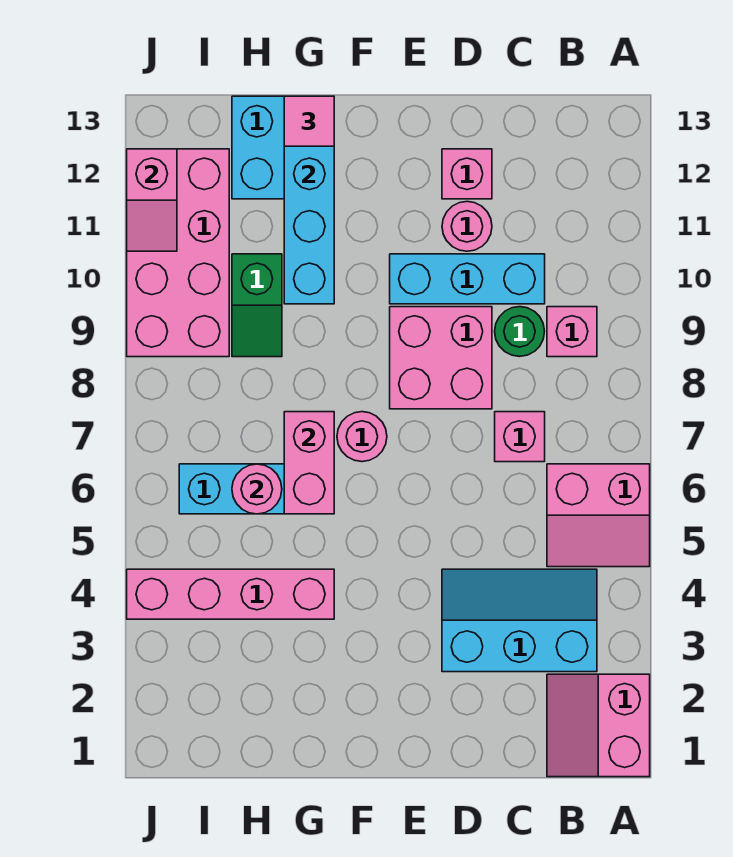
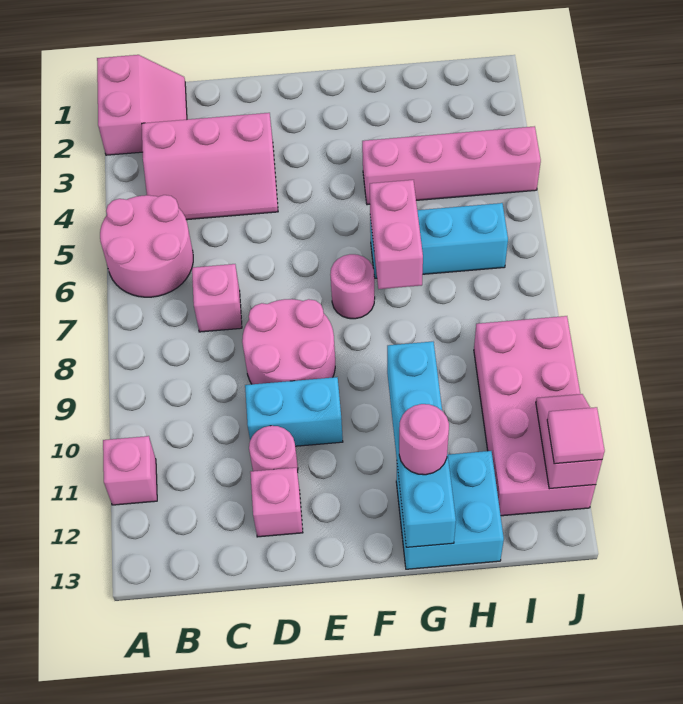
pink 2x2 slope [547,464,650,567] -> pink 2x2 round brick [100,195,193,297]
cyan 2x3 slope [442,569,597,672] -> pink 2x3 slope [142,113,278,220]
pink 1x1 brick [547,307,597,357] -> pink 1x1 brick moved to [103,436,157,505]
green 1x1 round brick [495,307,545,356] -> none
cyan 1x3 brick [390,254,545,304] -> cyan 1x2 brick [245,377,343,446]
pink 2x2 brick [390,307,492,409] -> pink 2x2 round brick [242,299,335,384]
pink 1x1 tile [284,96,334,146] -> pink 1x1 tile moved to [547,407,605,464]
pink 1x1 round brick [232,464,282,514] -> pink 1x1 round brick moved to [399,404,449,475]
green 1x2 slope [232,254,282,357] -> none

